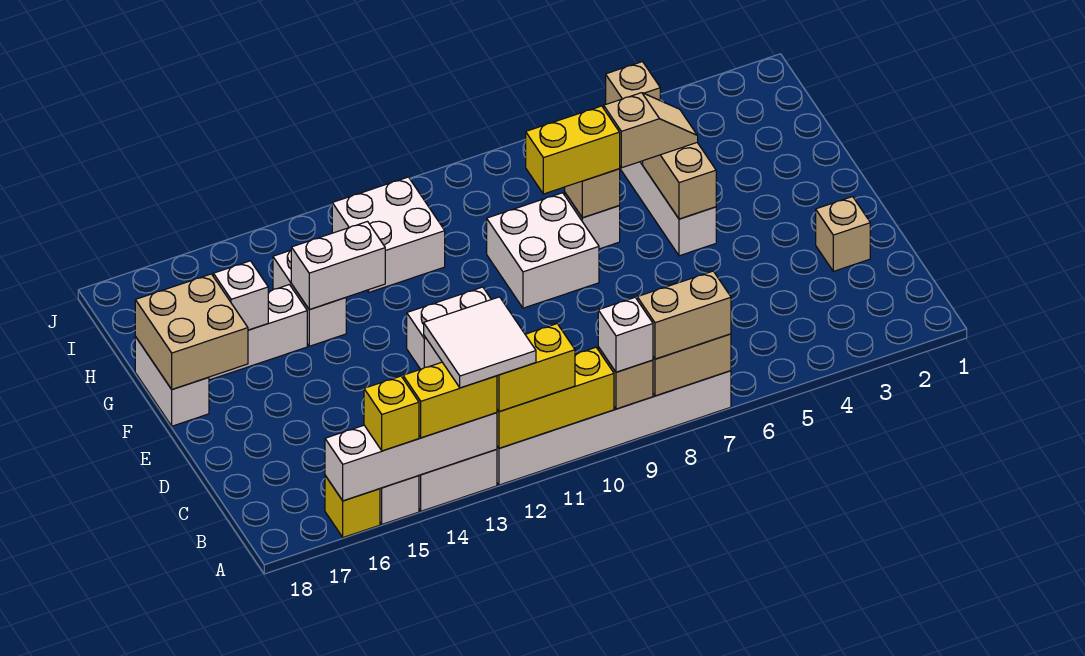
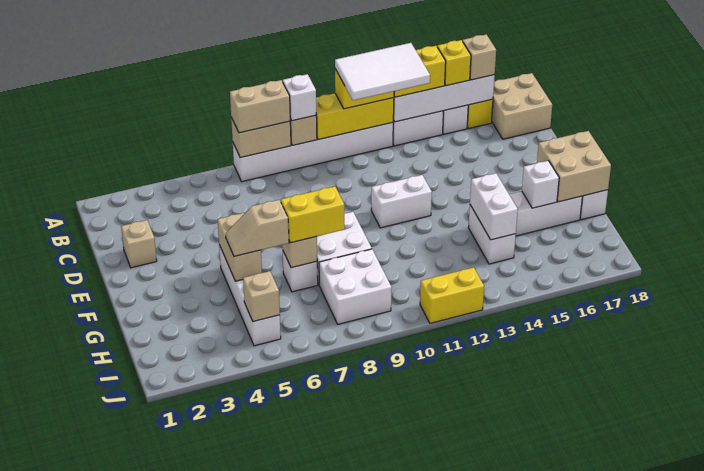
white 2x2 tile [424,297,536,388] -> white 2x3 tile [335,43,430,100]
none -> tan 1x1 brick [463,34,496,80]
none -> tan 2x2 brick [492,73,552,139]
white 1x2 brick [291,222,385,310] -> white 1x2 brick turned to [470,173,518,240]
white 2x2 brick [332,177,445,292] -> white 2x2 brick moved to [319,249,392,324]
none -> yellow 1x2 brick [420,267,484,323]

